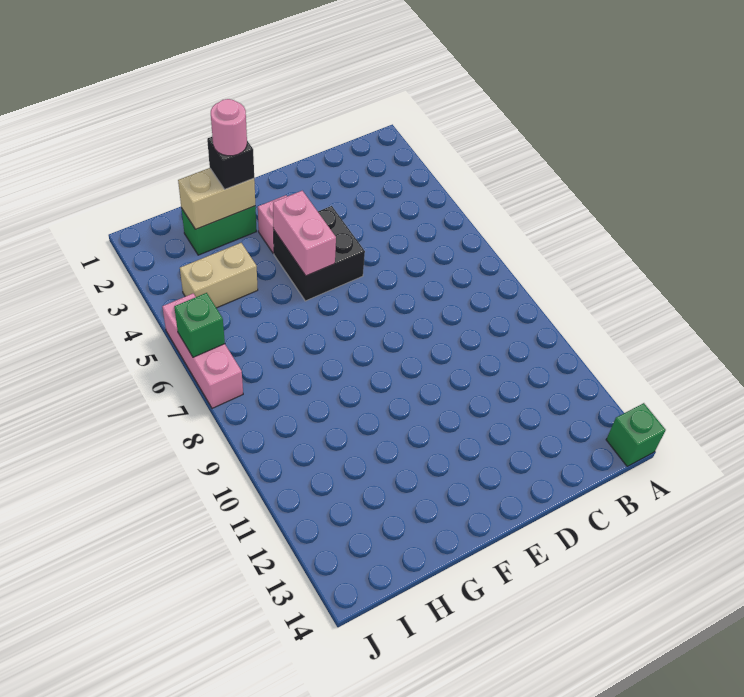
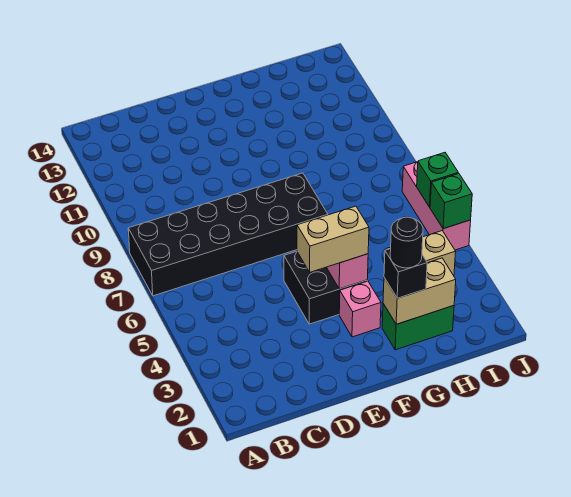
none -> black 2x6 brick [128,173,328,296]
green 1x1 brick [606,403,666,466] -> green 1x1 brick moved to [430,174,472,229]
none -> tan 1x2 brick [297,206,369,272]
pink 1x1 round brick [211,99,247,156] -> black 1x1 round brick [390,217,423,268]

